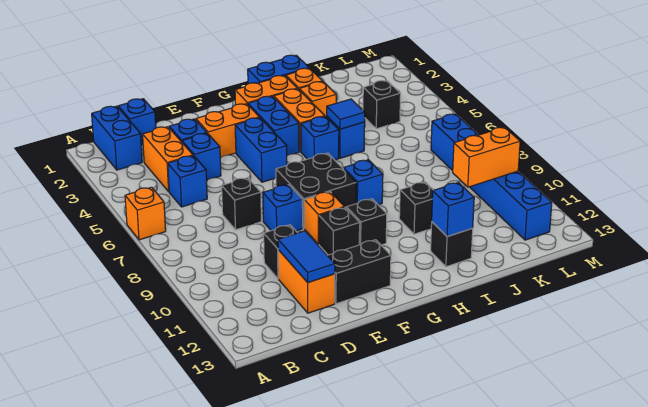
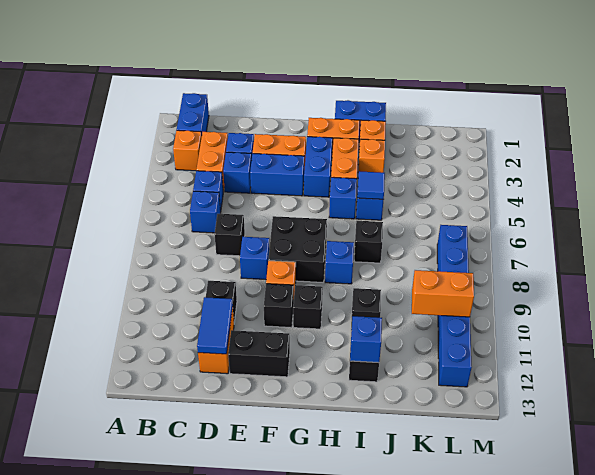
orange 1x1 brick [125,187,166,240] -> orange 1x1 brick moved to [173,130,202,171]
blue 1x1 brick [118,99,156,145] -> blue 1x1 brick moved to [190,191,221,233]
blue 1x2 brick [235,118,287,182] -> blue 1x2 brick turned to [250,153,304,196]
black 1x1 brick [363,80,401,129] -> black 1x1 brick moved to [354,221,383,263]

